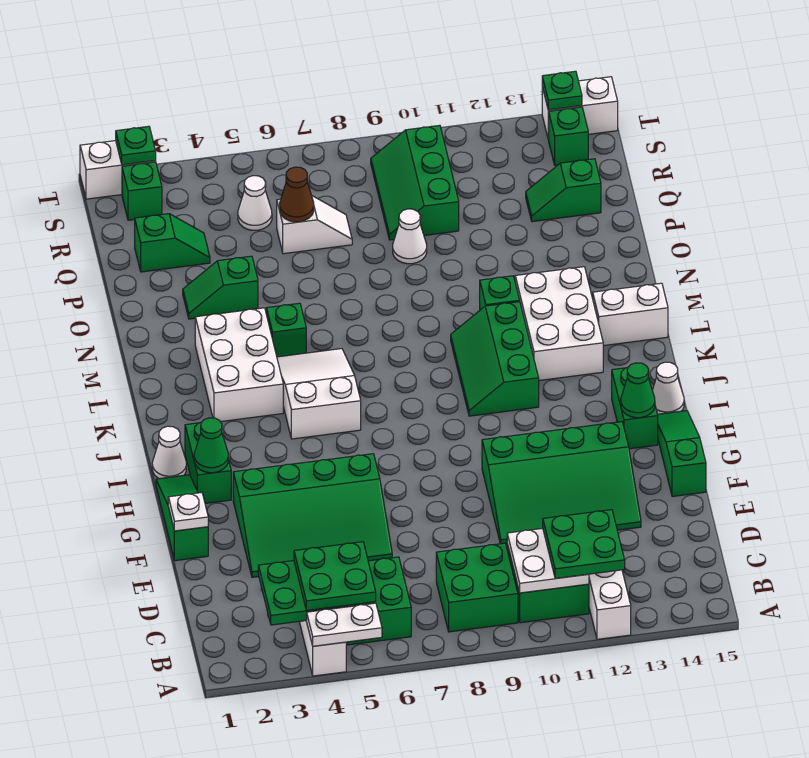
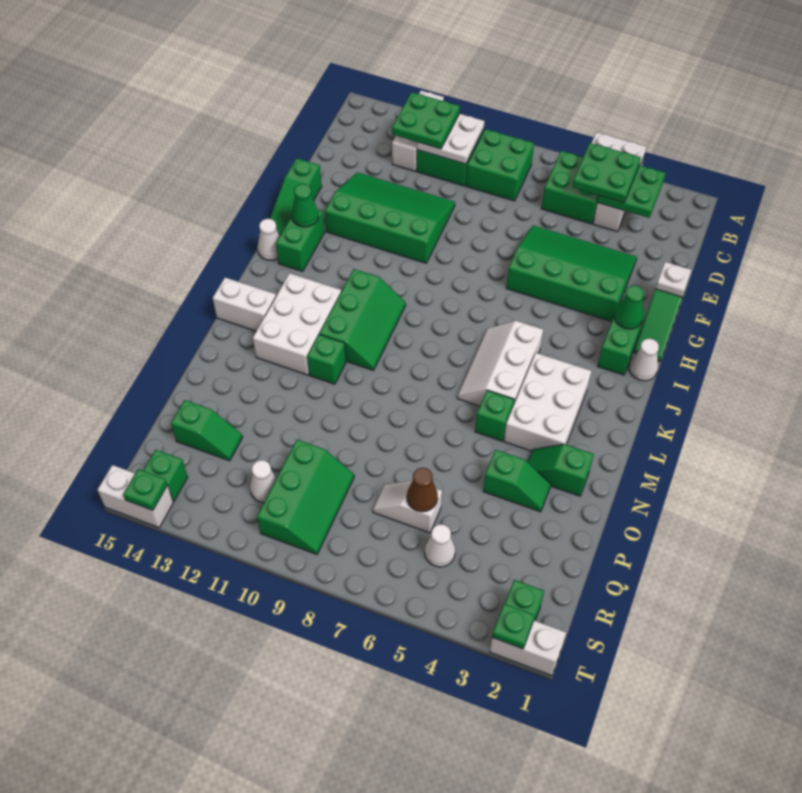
white 2x3 slope [277,349,361,439] -> white 2x3 slope turned to [457,321,543,406]
white 1x1 cone [393,209,427,264] -> white 1x1 cone moved to [250,460,276,503]
green 1x2 slope [135,214,210,272] -> green 1x2 slope moved to [528,444,594,496]

